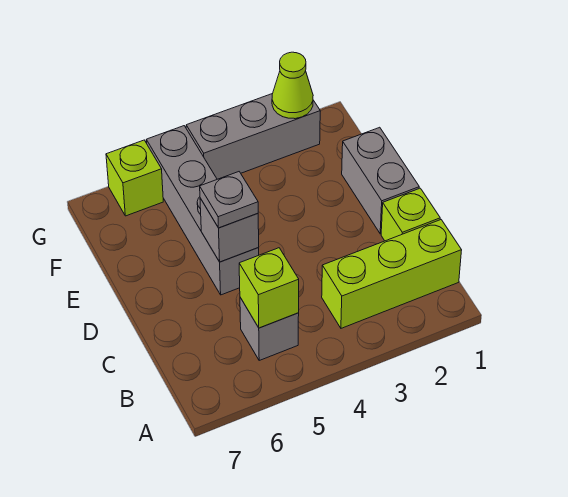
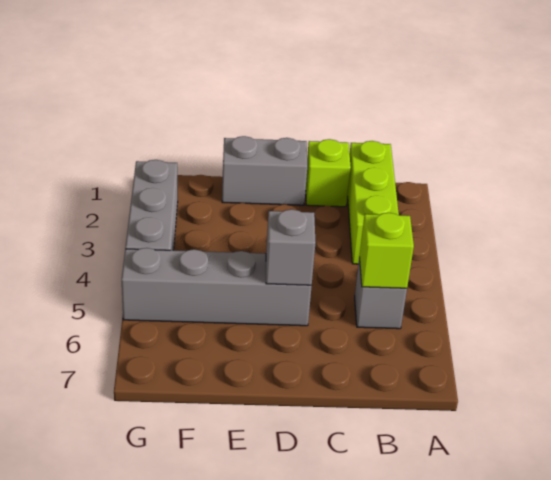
grey 1x1 plate [200,172,258,228] -> none
lime 1x1 cone [272,52,313,119] -> none
lime 1x1 brick [106,140,163,216] -> none

